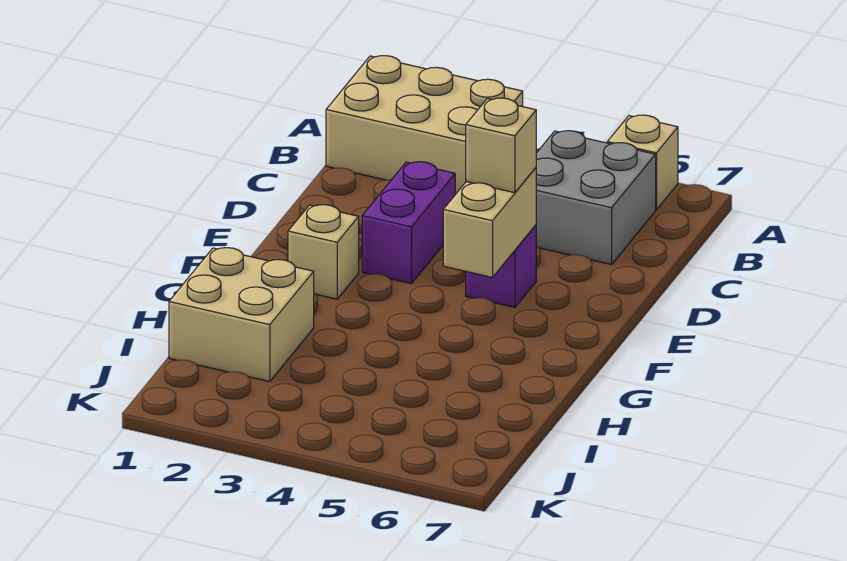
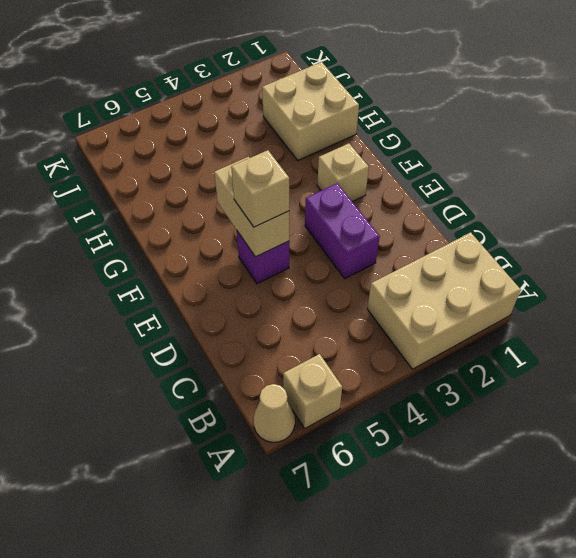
none -> tan 1x1 cone [254,384,295,442]
grey 2x2 brick [536,131,656,264] -> none

